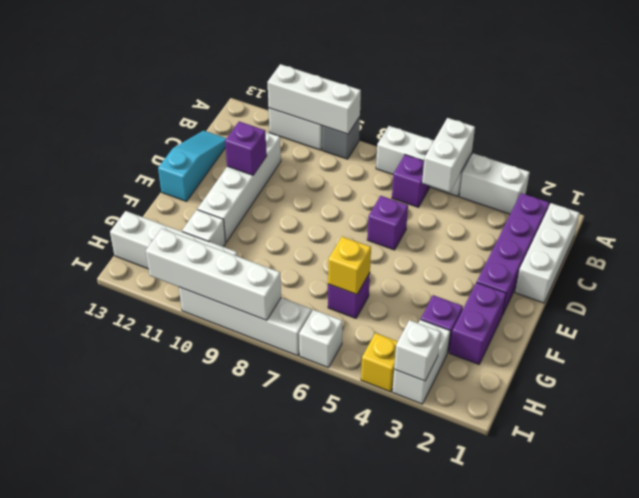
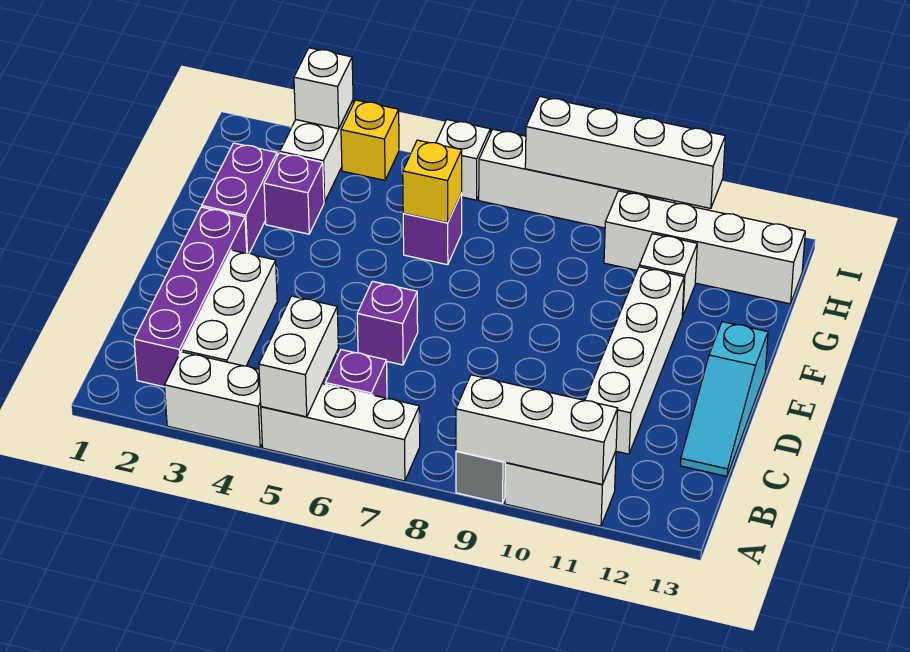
white 1x3 brick [515,203,579,303] -> white 1x3 brick moved to [182,250,277,366]
purple 1x1 brick [225,122,267,175] -> none

